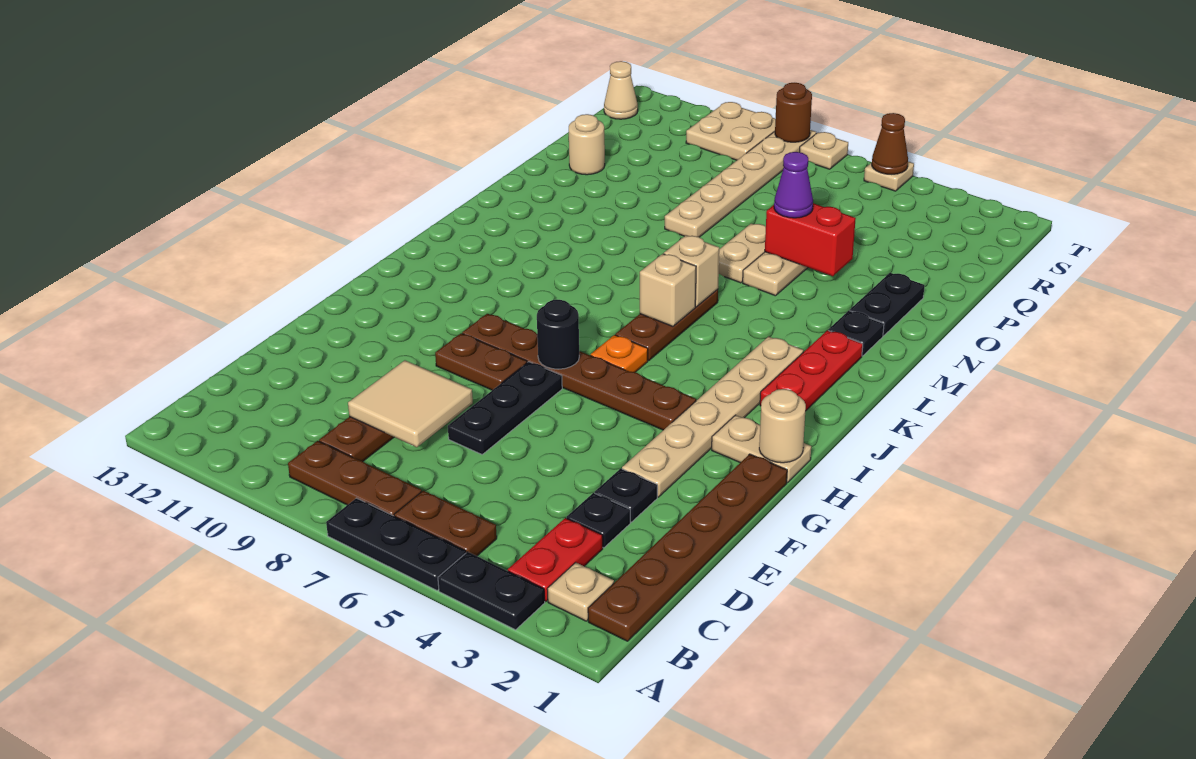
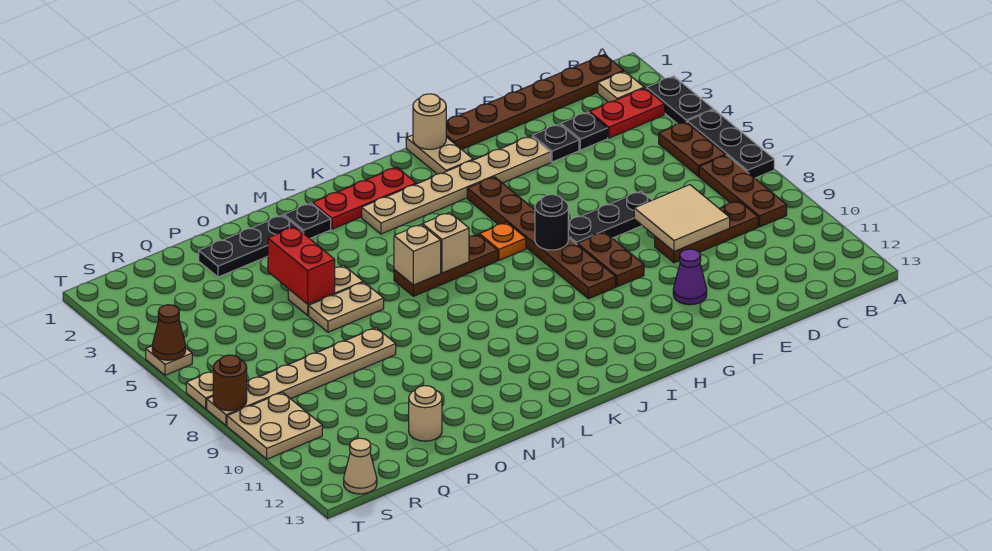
black 1x2 plate [850,273,925,336] -> black 1x3 plate [199,215,302,277]
purple 1x1 cone [774,152,813,218] -> purple 1x1 cone moved to [673,249,707,305]

